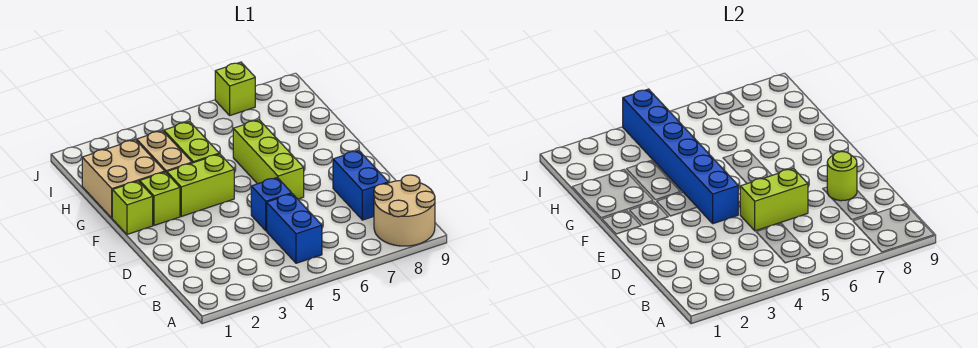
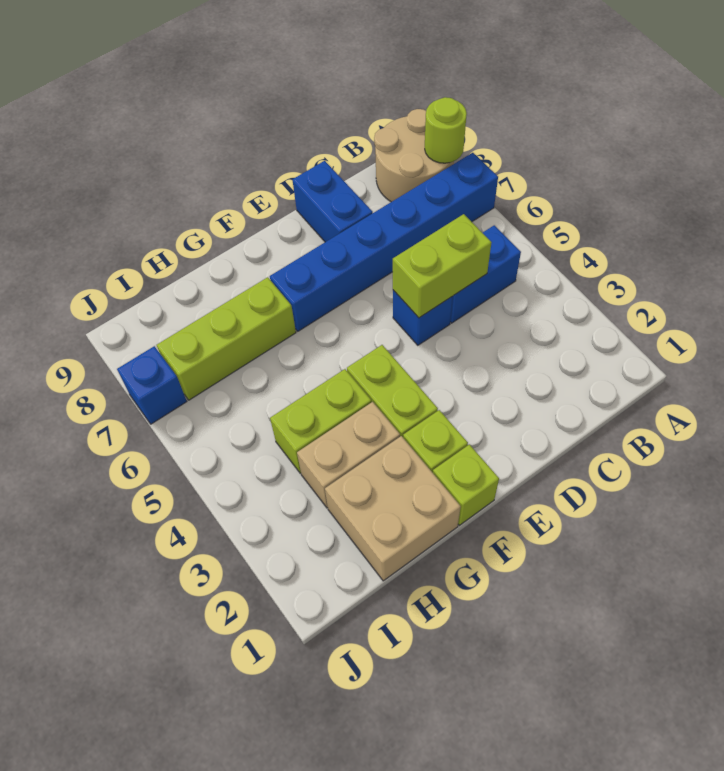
blue 1x2 brick [333,150,388,220] -> blue 1x2 brick turned to [292,161,373,242]
lime 1x2 brick [740,168,808,231] -> lime 1x2 brick turned to [393,214,492,318]
lime 1x1 round brick [827,152,857,201] -> lime 1x1 round brick moved to [425,97,467,163]
blue 1x6 brick [623,89,738,224] -> blue 1x6 brick moved to [270,153,498,331]
lime 1x3 brick [233,120,304,199] -> lime 1x3 brick moved to [157,277,296,400]
lime 1x1 brick [215,62,255,115] -> blue 1x1 brick [117,346,187,424]

